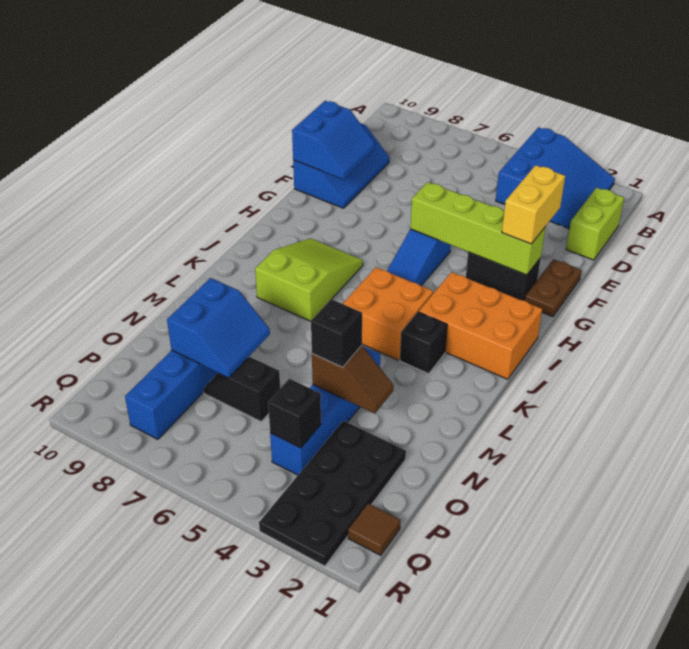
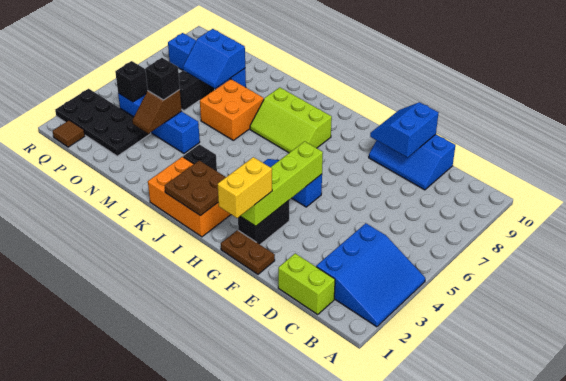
blue 3x3 slope [496,127,615,229] -> blue 3x3 slope turned to [316,223,425,327]
blue 2x2 slope [292,101,375,179] -> blue 2x2 slope turned to [370,102,438,157]
yellow 1x2 brick [502,165,565,244] -> yellow 1x2 brick turned to [218,157,272,218]
orange 2x3 brick [419,272,542,379] -> orange 2x3 brick turned to [148,157,231,237]
none -> brown 2x2 plate [165,160,226,216]
lime 2x3 slope [255,238,363,321] -> lime 2x3 slope turned to [250,87,332,153]
orange 2x2 brick [343,267,434,360] -> orange 2x2 brick moved to [200,79,264,140]

